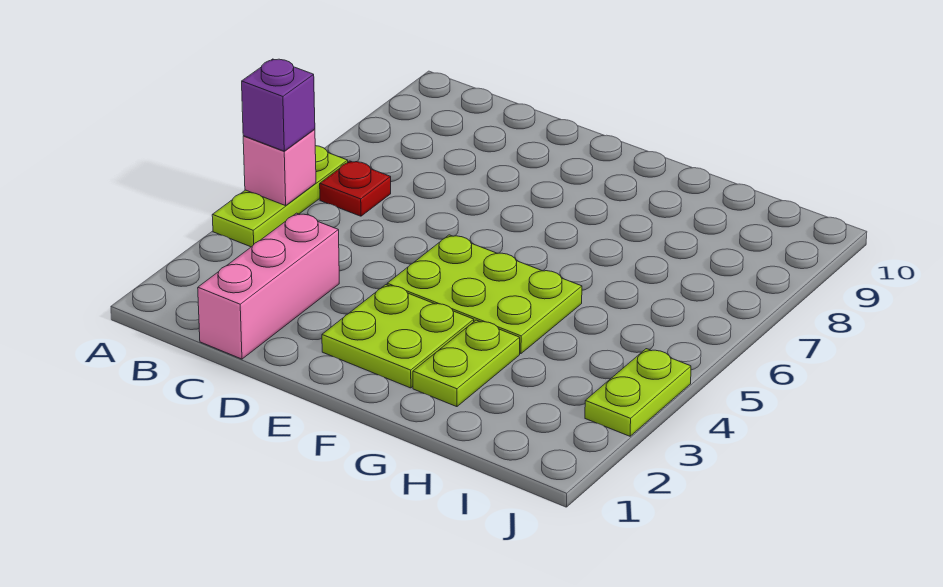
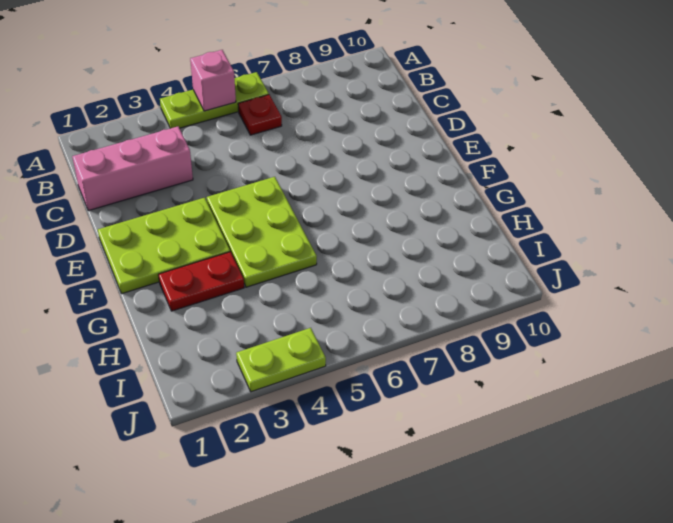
purple 1x1 brick [242,59,315,151] -> none
lime 2x2 plate [322,285,474,388] -> lime 2x3 plate [98,198,230,294]
lime 1x2 plate [413,320,520,407] -> red 1x2 plate [158,252,244,311]

